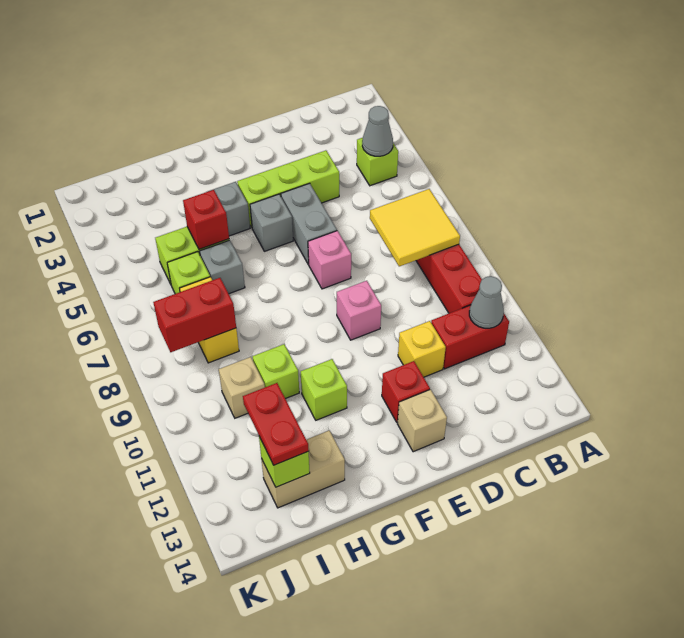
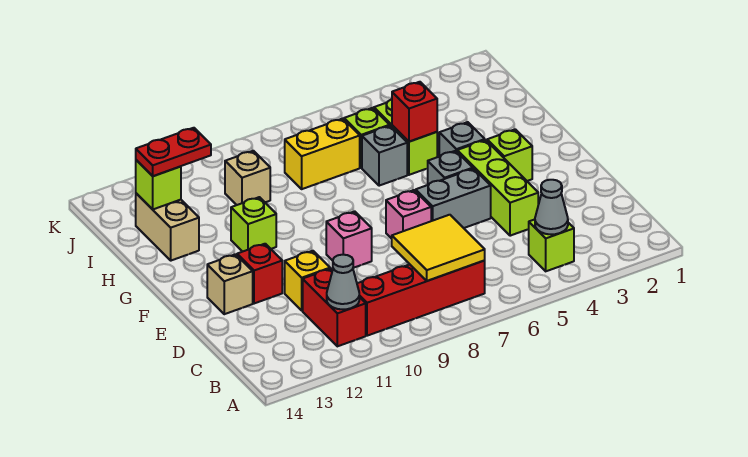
lime 1x1 brick [253,344,299,399] -> lime 1x1 brick moved to [487,129,532,181]
red 1x2 brick [153,278,236,352] -> none

